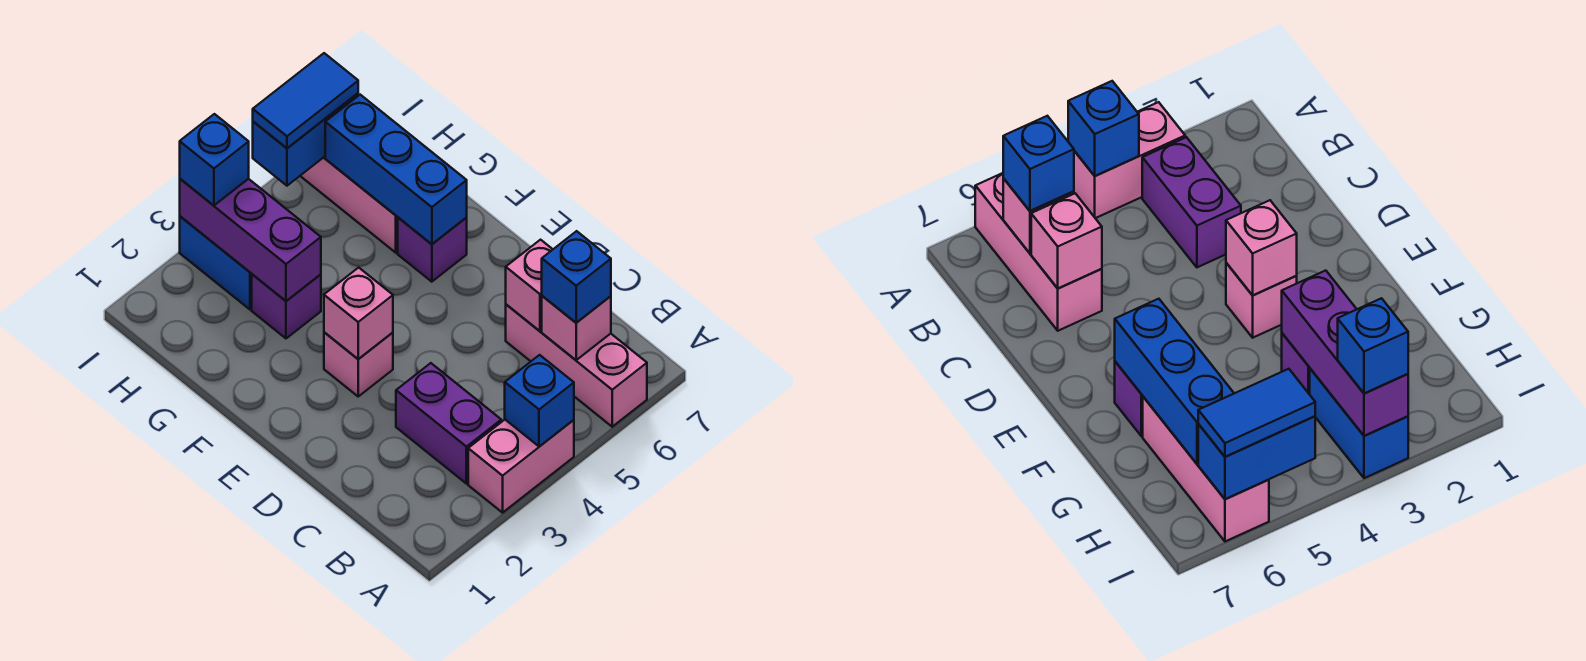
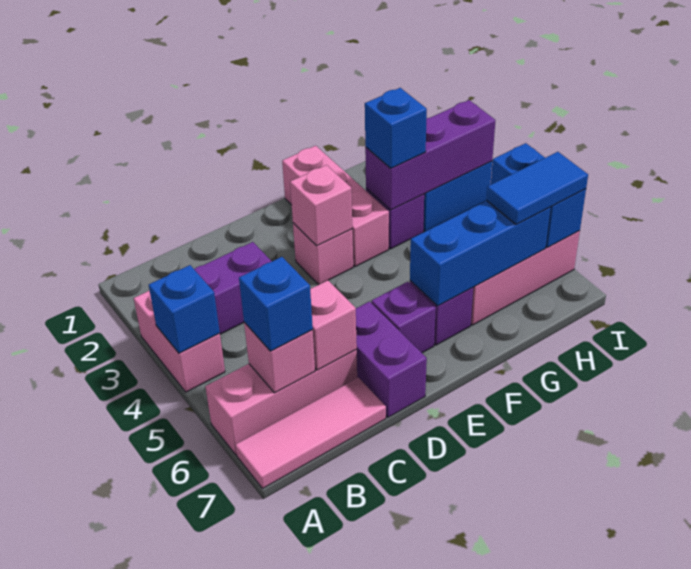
none -> pink 1x3 tile [235,378,386,488]
none -> purple 1x2 brick [356,302,427,417]
none -> purple 1x1 brick [371,282,436,353]
none -> pink 1x3 brick [282,146,389,267]
blue 1x1 brick [180,114,249,205] -> blue 1x1 brick moved to [365,88,427,168]
blue 1x2 tile [253,53,358,148] -> blue 1x2 tile turned to [487,152,588,224]

